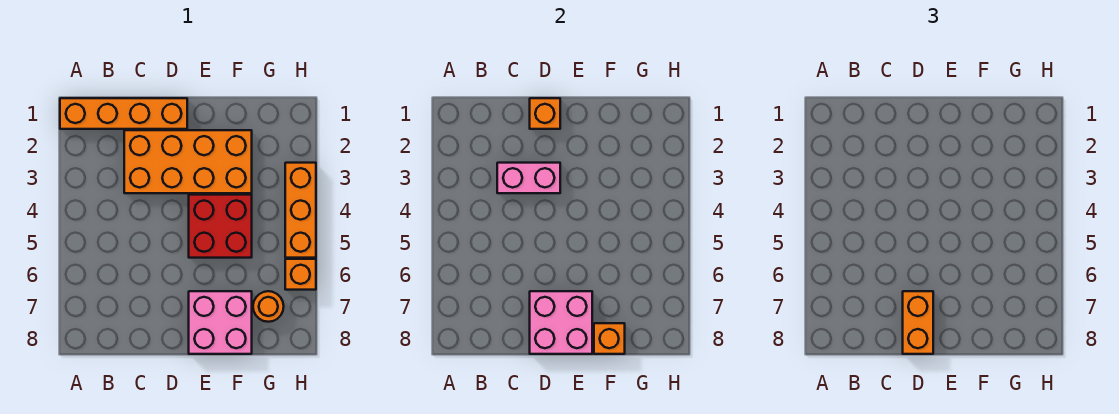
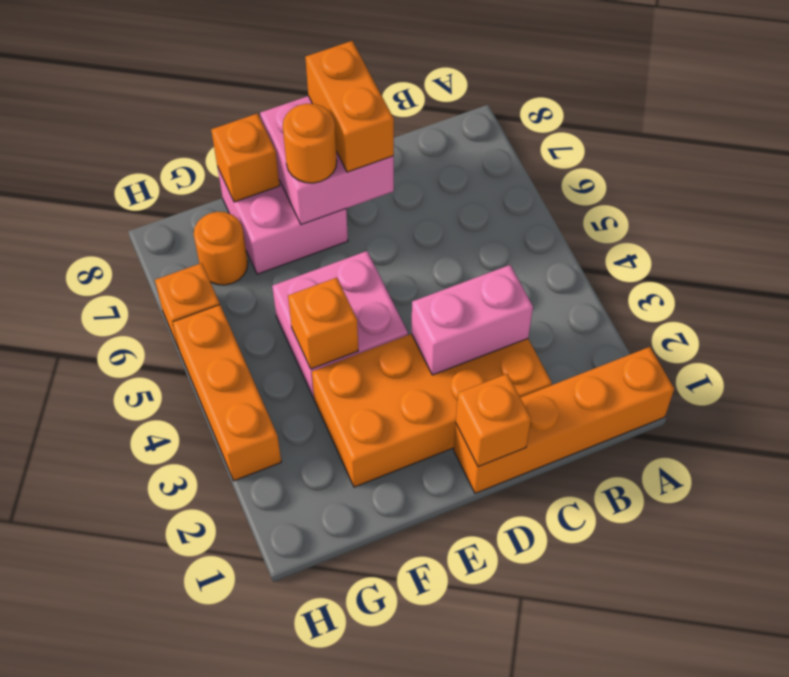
red 2x2 brick [189,195,252,258] -> pink 2x2 brick [272,251,408,398]
none -> orange 1x1 round brick [283,104,337,183]
none -> orange 1x1 brick [288,278,358,369]

